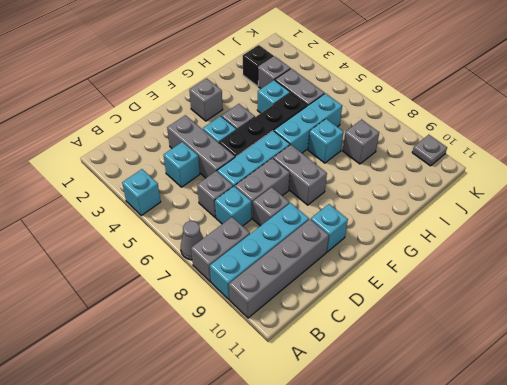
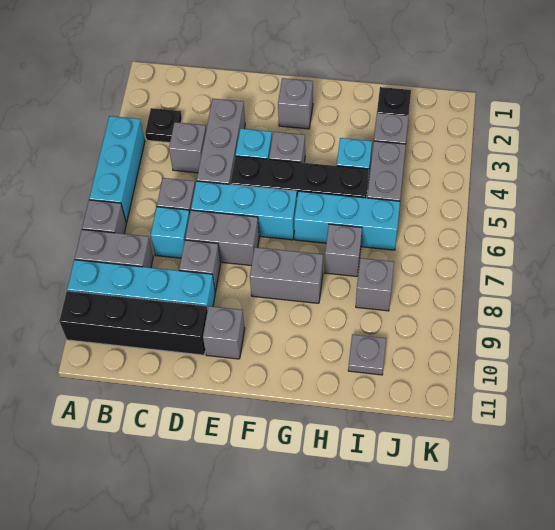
cyan 1x1 brick [122,169,161,215] -> cyan 1x3 brick [89,116,145,223]
grey 1x1 cone [181,221,203,260] -> grey 1x1 brick [82,200,126,234]
grey 1x4 brick [229,219,329,318] -> black 1x4 brick [59,291,207,355]
none -> black 1x1 plate [145,108,182,143]
cyan 1x1 brick [164,142,200,187] -> grey 1x1 brick [169,122,206,173]
cyan 1x1 brick [311,204,348,252] -> grey 1x1 brick [203,306,245,359]
grey 1x2 brick [273,145,327,205] -> grey 1x2 brick turned to [250,247,323,303]
cyan 1x1 brick [308,119,344,163] -> grey 1x1 brick [325,224,362,276]
grey 1x1 plate [412,135,447,166] -> grey 1x1 plate moved to [348,334,386,375]

